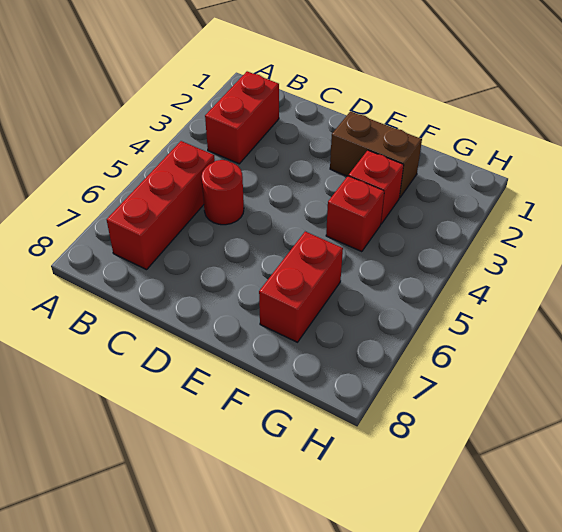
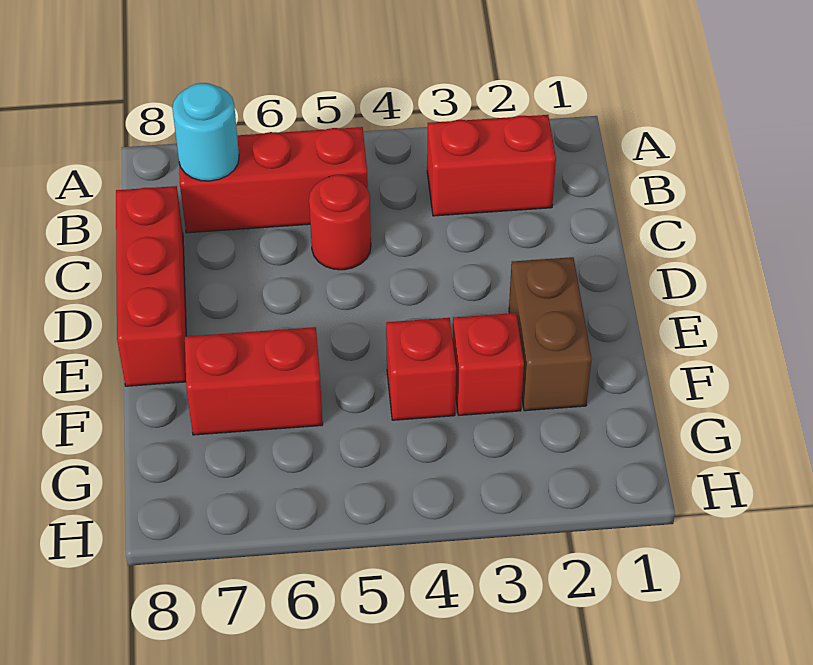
none -> cyan 1x1 round brick [172,83,239,181]
none -> red 1x3 brick [116,186,186,386]

